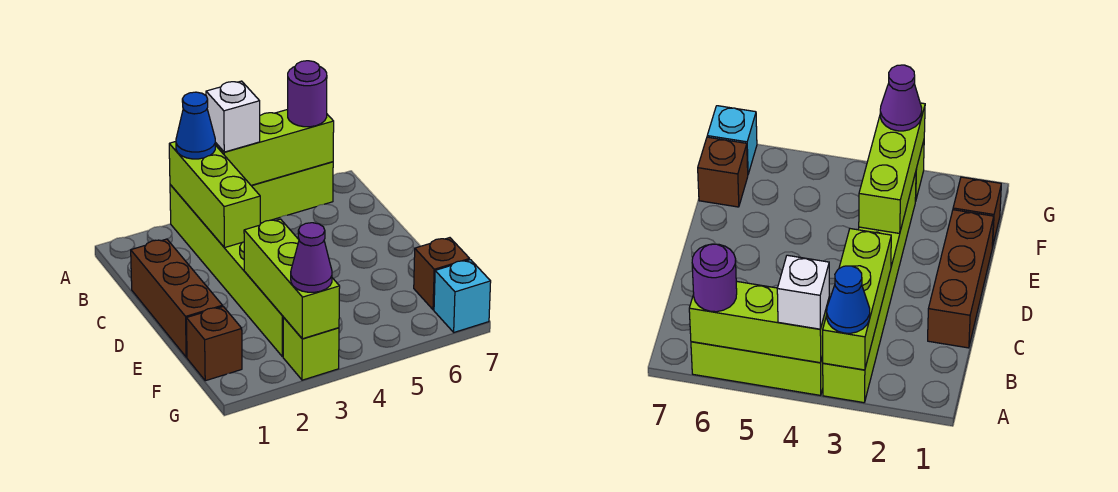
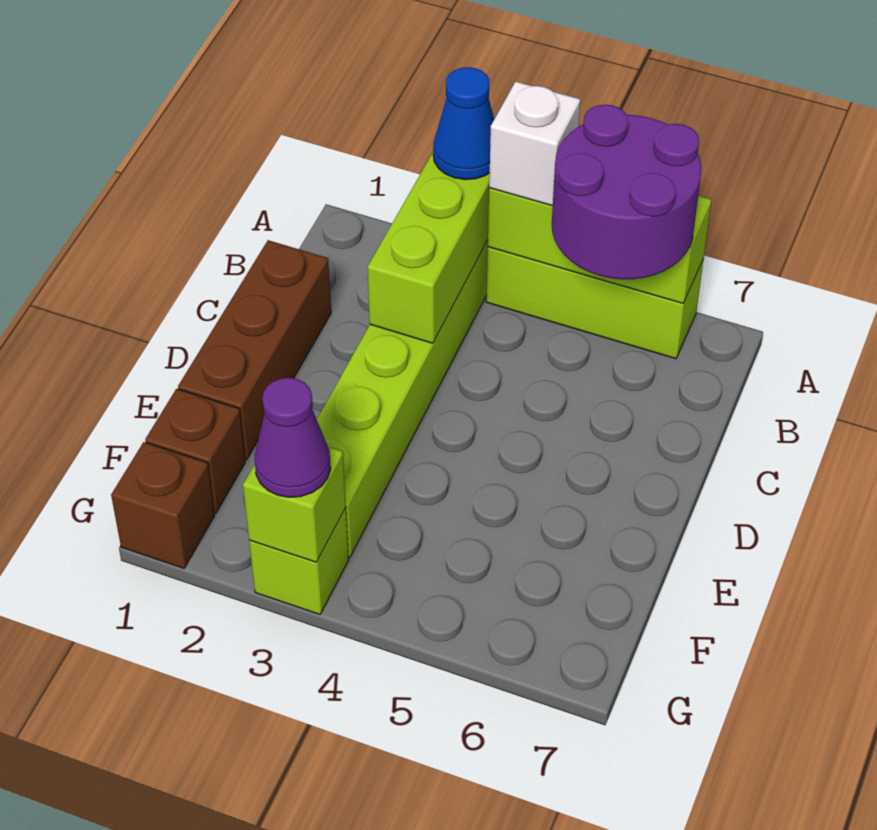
purple 1x1 round brick [288,61,327,127] -> purple 2x2 round brick [552,105,701,279]
lime 1x3 brick [244,219,340,339] -> lime 1x1 brick [243,447,346,562]
brown 1x1 brick [414,238,470,310] -> brown 1x1 brick moved to [111,442,215,568]
cyan 1x1 brick [434,260,491,332] -> none

